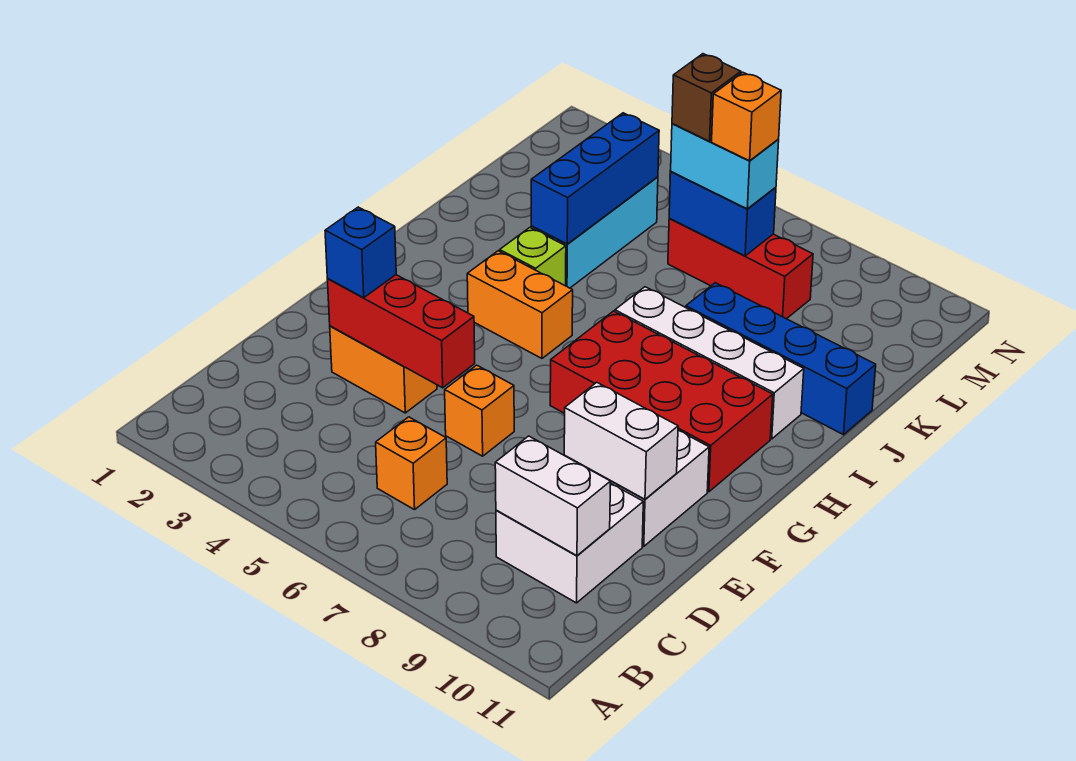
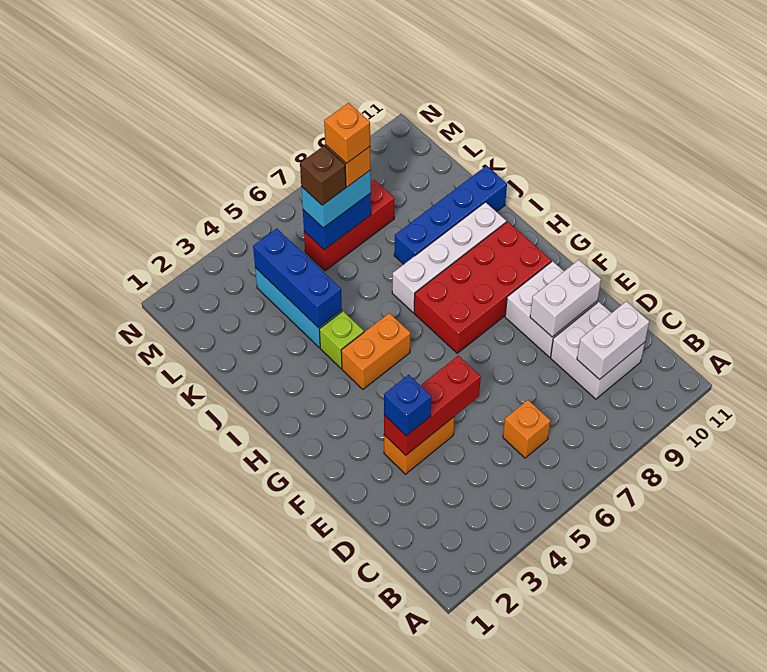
orange 1x1 brick [445,365,514,456] -> orange 1x1 brick moved to [324,103,370,164]

